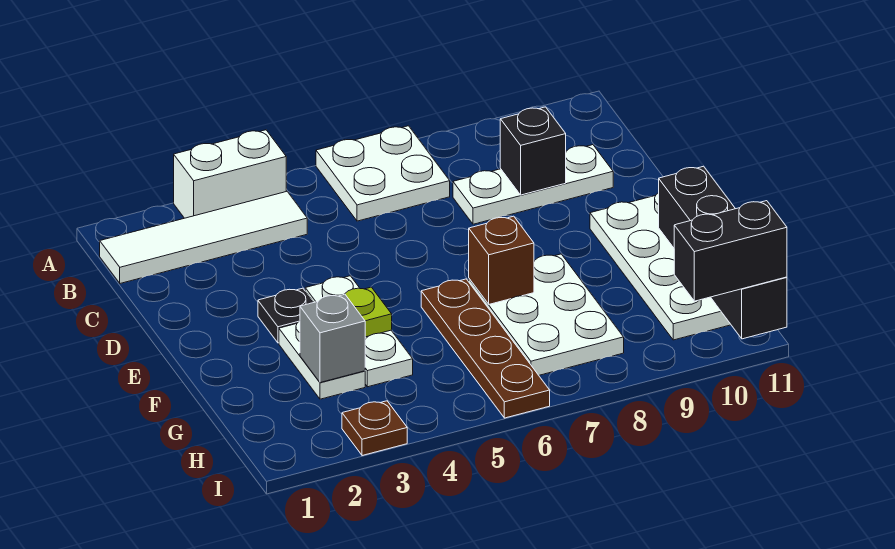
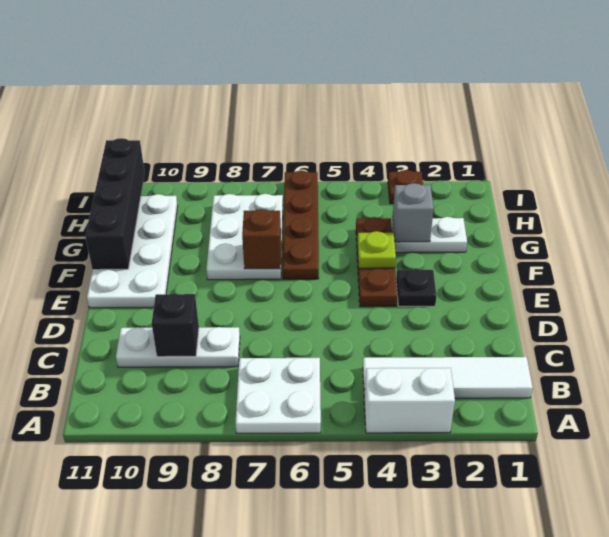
white 1x3 plate [305,276,413,387] -> brown 1x3 plate [356,217,397,307]
white 1x2 plate [279,321,365,399] -> white 1x2 plate turned to [392,217,467,253]
black 1x2 brick [674,201,787,301] -> none

